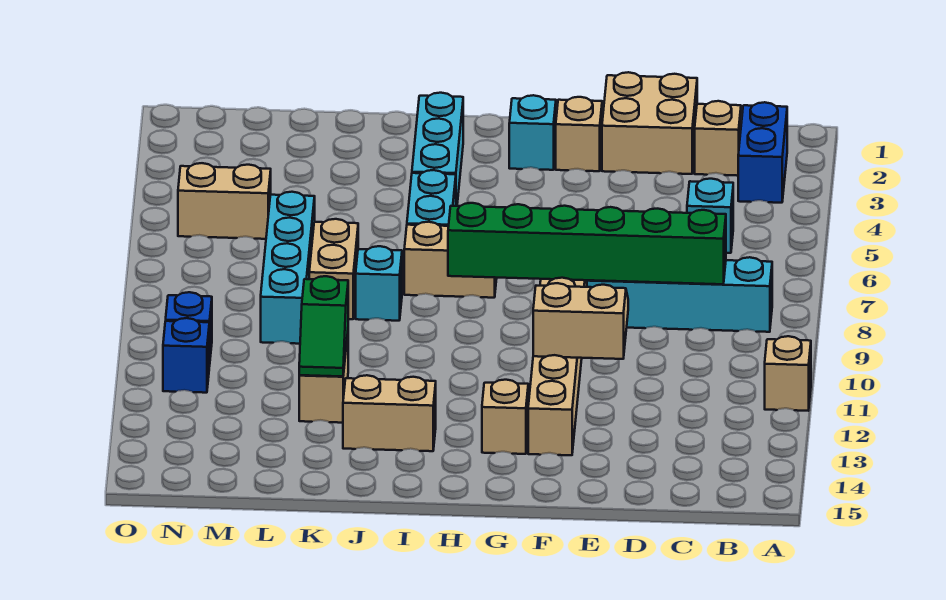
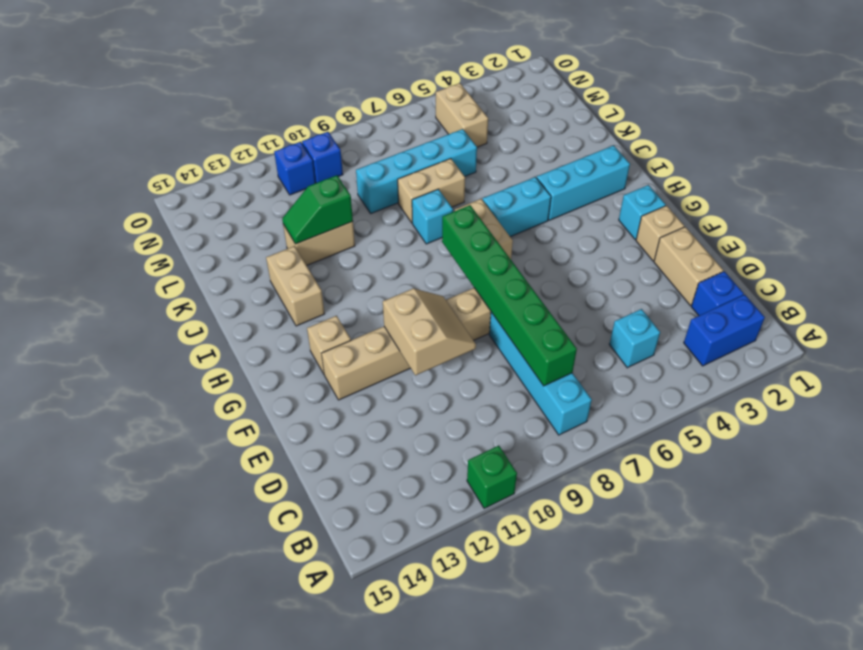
tan 1x1 brick [765,336,811,411] -> green 1x1 brick [467,446,517,508]
tan 1x1 brick [695,101,741,176] -> blue 1x1 brick [691,271,744,316]
tan 2x2 brick [602,72,697,174] -> tan 1x2 brick [654,227,723,305]

